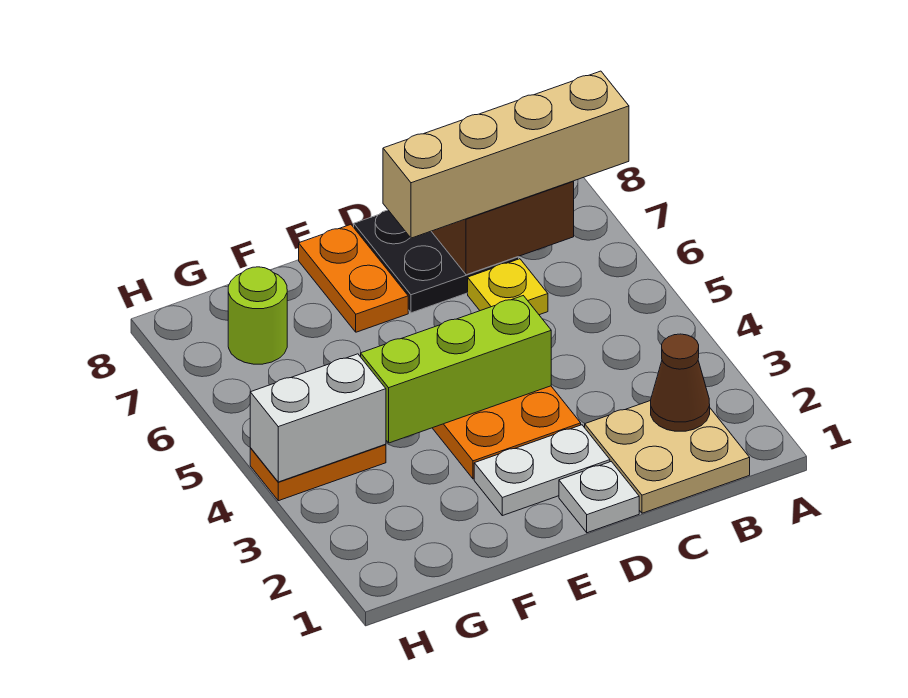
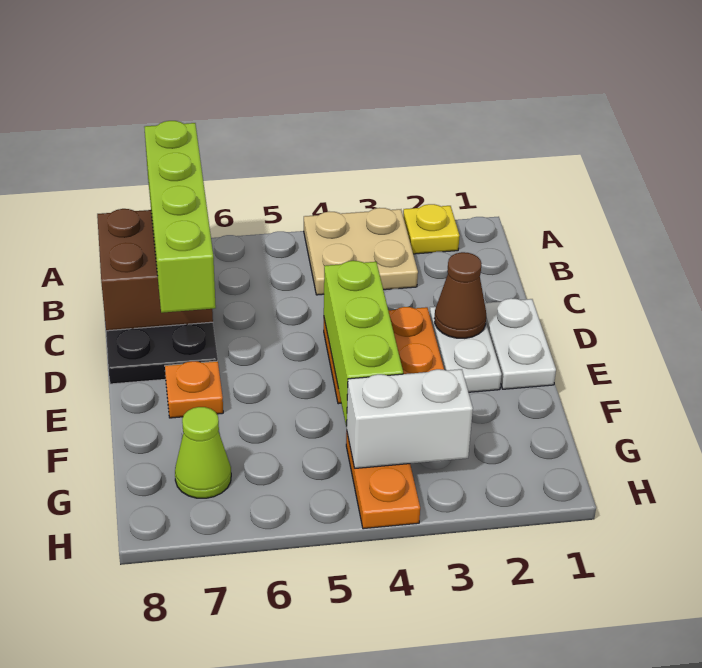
tan 1x4 brick [383,71,629,238] -> lime 1x4 brick [144,121,216,313]
tan 2x2 plate [585,401,750,513] -> tan 2x2 plate moved to [304,208,418,295]
brown 1x1 cone [651,334,710,431] -> brown 1x1 cone moved to [434,252,486,338]
yellow 1x1 plate [468,259,548,315] -> yellow 1x1 plate moved to [403,204,460,254]
white 1x1 plate [559,462,639,533] -> white 1x2 plate [485,298,556,389]
orange 1x2 plate [299,225,408,332] -> orange 1x1 plate [165,361,223,418]
white 1x2 brick [250,354,386,482] -> white 1x2 brick turned to [347,369,473,468]
lime 1x1 round brick [228,267,287,364] -> lime 1x1 cone [175,407,231,498]

